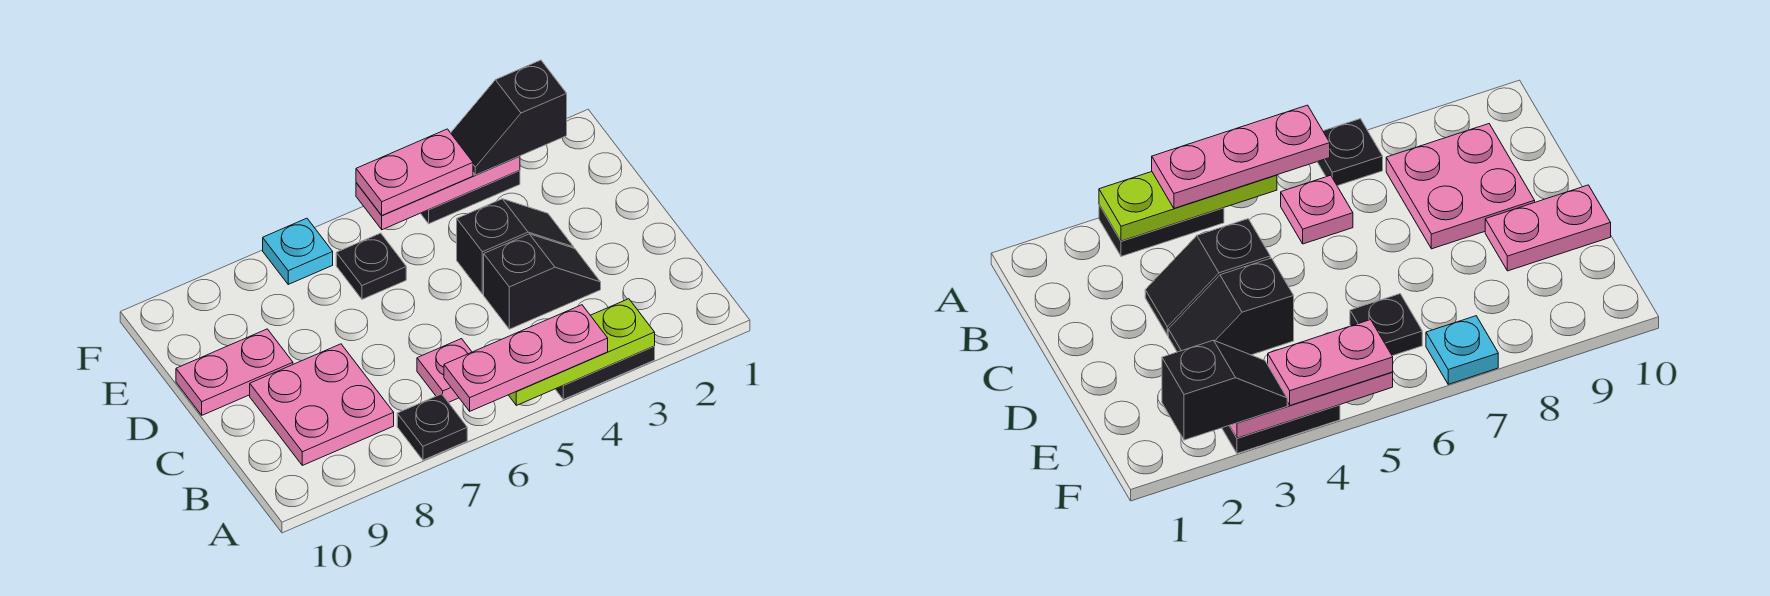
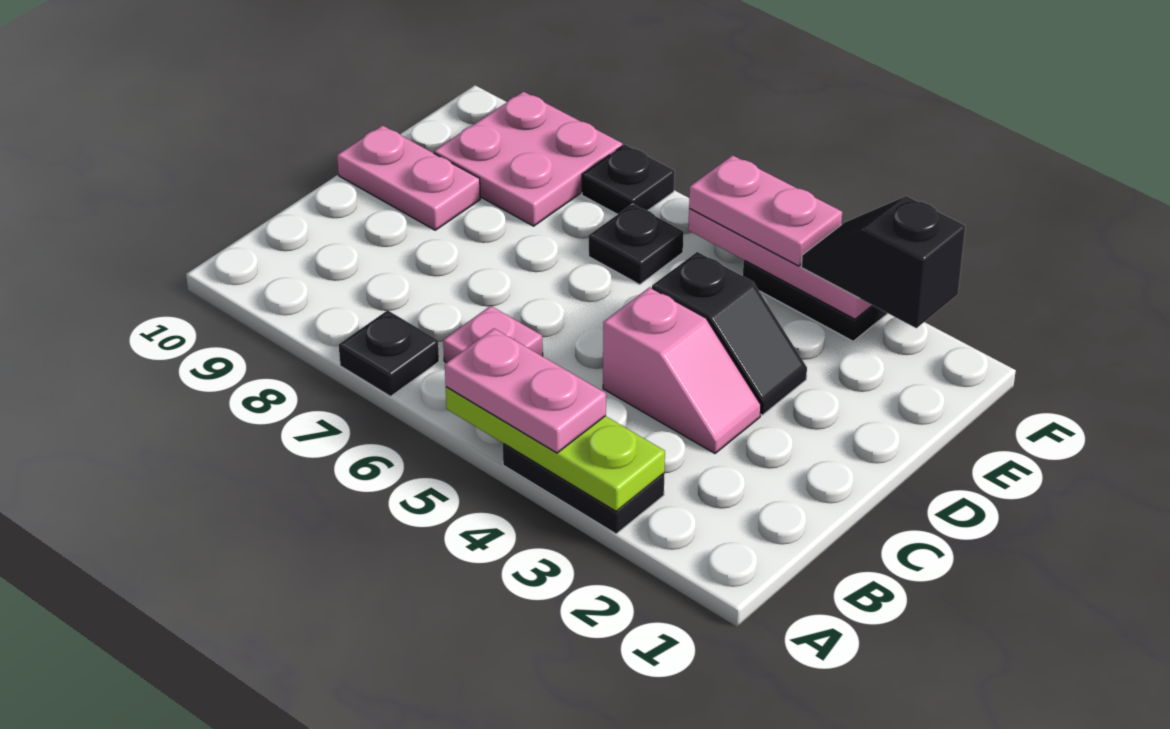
pink 1x3 plate [444,305,608,411] -> pink 1x2 plate [445,329,606,453]
pink 2x2 plate [250,344,394,465] -> pink 2x2 plate moved to [434,92,622,226]
black 1x2 slope [484,234,601,329] -> pink 1x2 slope [603,287,761,453]
cyan 1x1 plate [263,218,333,284] -> black 1x1 plate [582,145,675,215]

